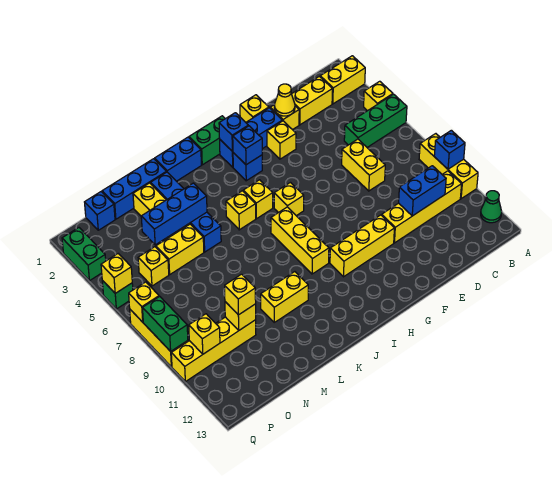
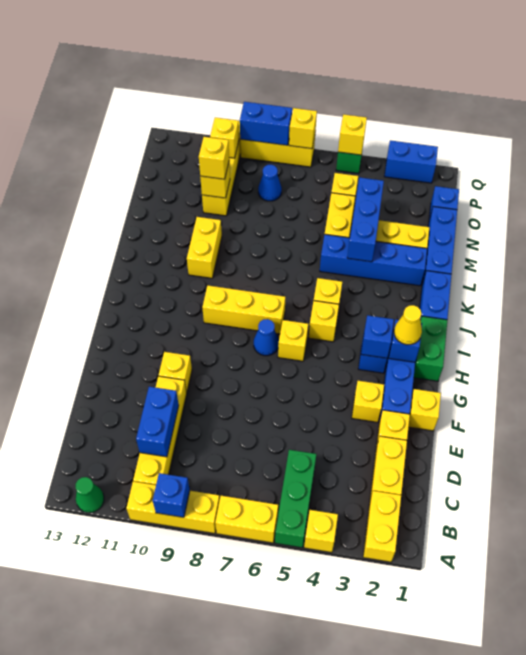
yellow 1x2 brick [342,139,385,191] -> yellow 1x2 brick moved to [215,496,278,543]
yellow 1x1 cone [274,84,295,116] -> yellow 1x1 cone moved to [394,305,422,345]
yellow 1x3 brick [330,215,394,277] -> yellow 1x1 brick [159,352,192,393]
none -> blue 1x1 cone [254,319,279,356]
none -> blue 1x1 cone [258,165,282,201]
green 1x2 brick [62,228,106,281] -> blue 1x2 brick [384,140,438,183]
green 1x2 brick [143,296,188,351] -> blue 1x2 brick [240,102,292,145]

